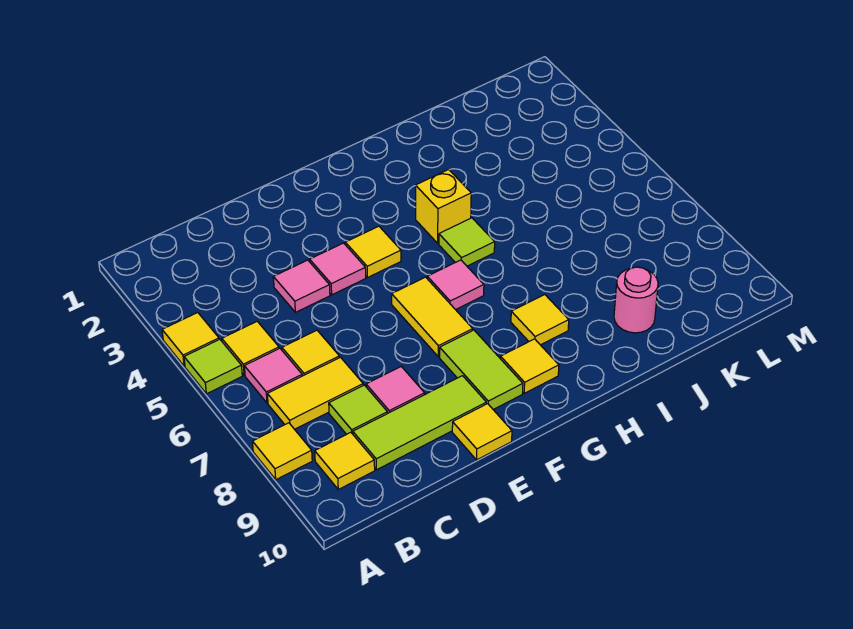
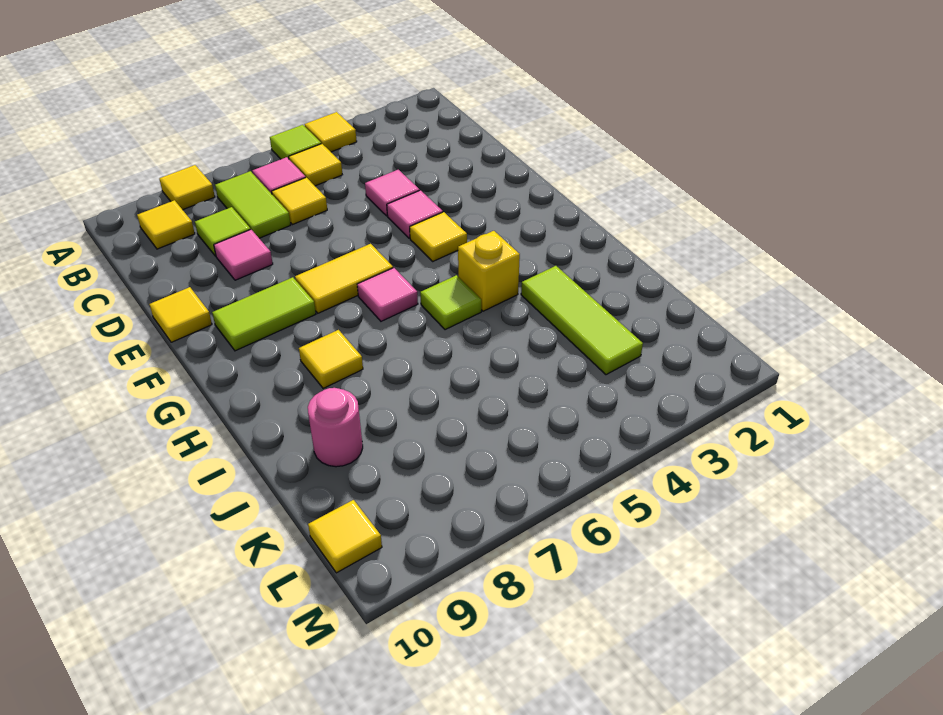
yellow 1x2 tile [267,357,363,429] -> lime 1x2 tile [215,171,290,238]
lime 1x3 tile [353,376,486,470] -> lime 1x3 tile moved to [521,266,643,375]
yellow 1x1 tile [500,339,559,393] -> yellow 1x1 tile moved to [308,500,382,573]

